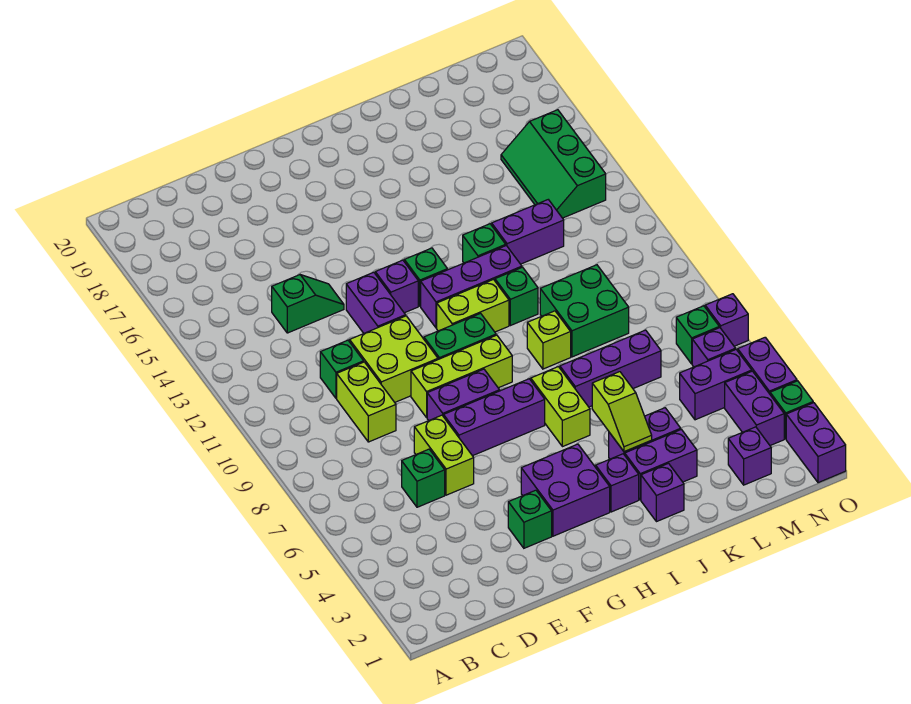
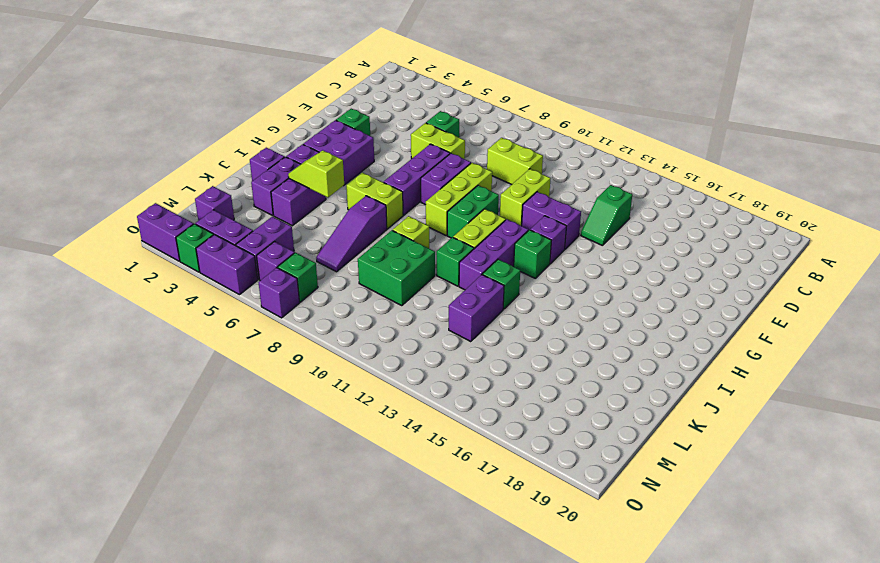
green 1x1 brick [320,340,364,398] -> none
lime 2x2 brick [350,316,438,402] -> lime 1x2 brick [500,169,551,226]
purple 1x3 brick [560,330,661,407] -> purple 1x3 slope [316,196,387,272]
green 2x3 slope [501,110,606,218] -> none

